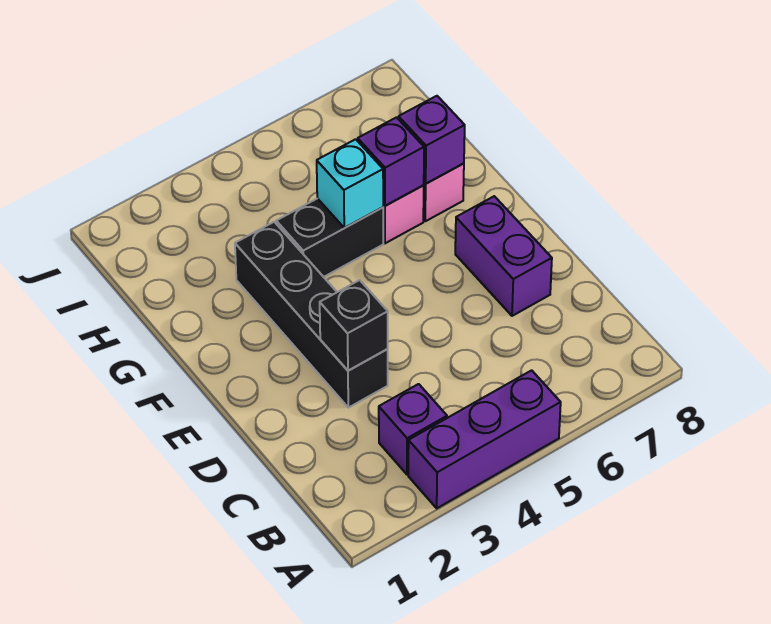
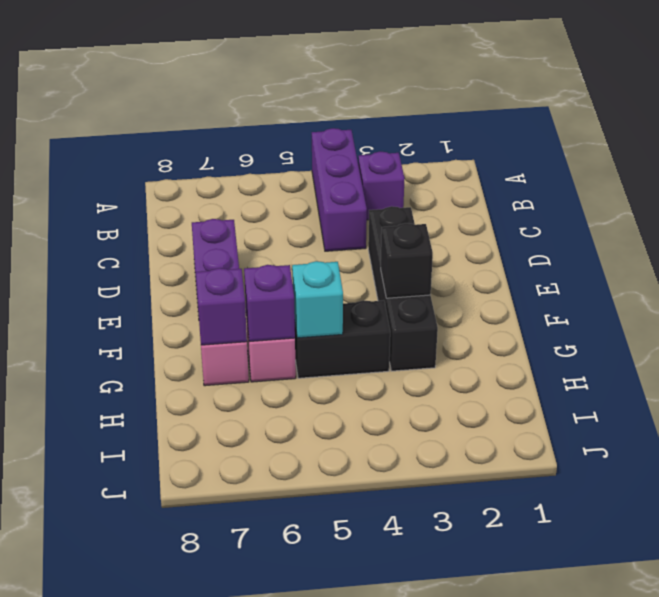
purple 1x3 brick [408,370,561,508] -> purple 1x3 brick turned to [312,128,367,251]
black 1x1 brick [320,280,388,371] -> black 1x1 brick moved to [381,223,433,298]

